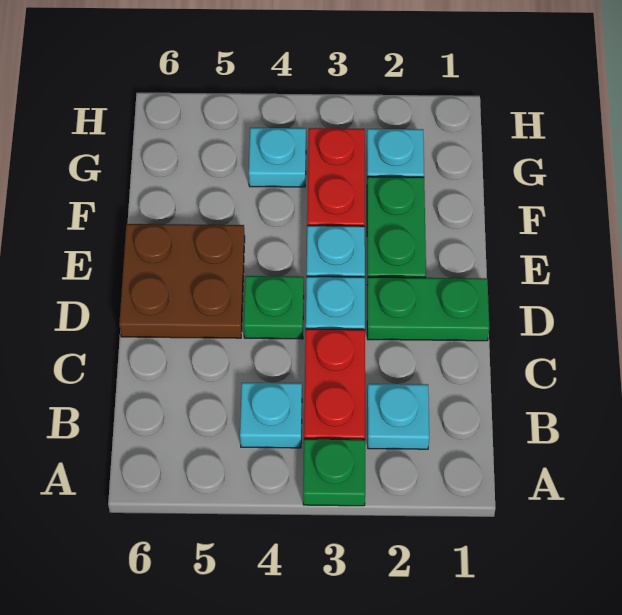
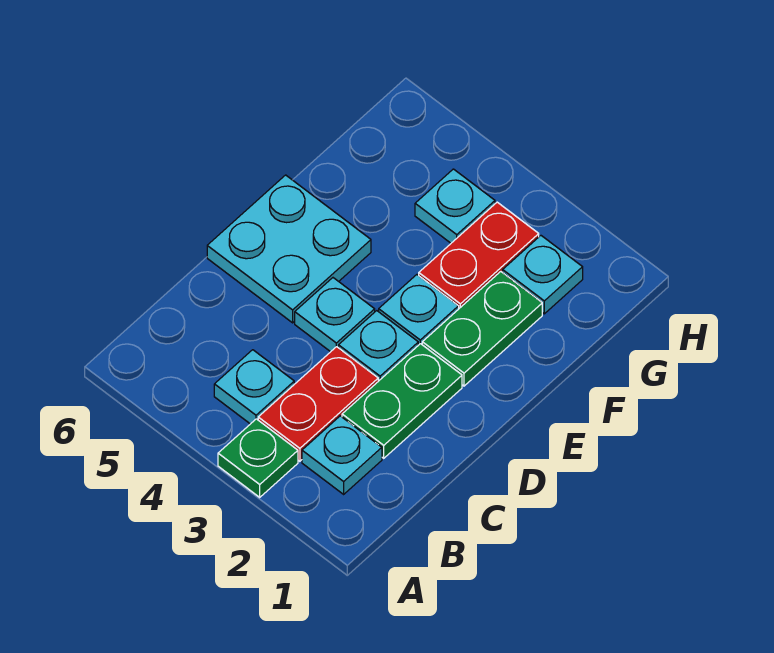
green 1x2 plate [367,277,489,341] -> green 1x2 plate turned to [342,344,462,458]
green 1x1 plate [244,276,304,339] -> cyan 1x1 plate [295,278,375,352]
brown 2x2 plate [119,224,245,338] -> cyan 2x2 plate [207,175,371,323]

